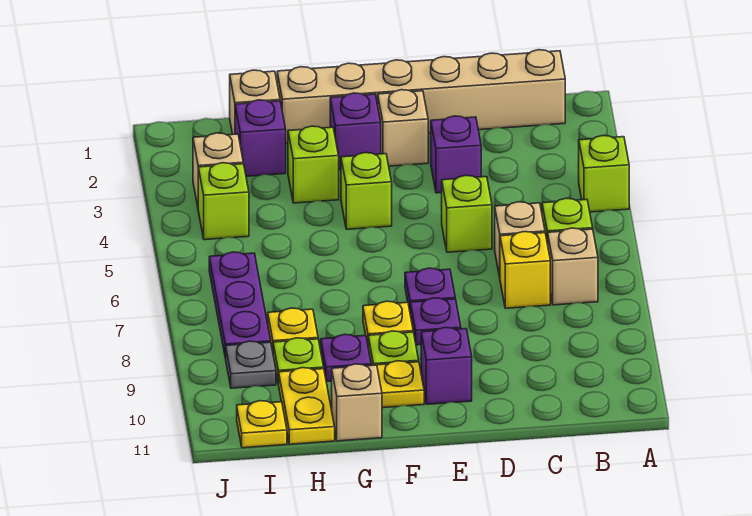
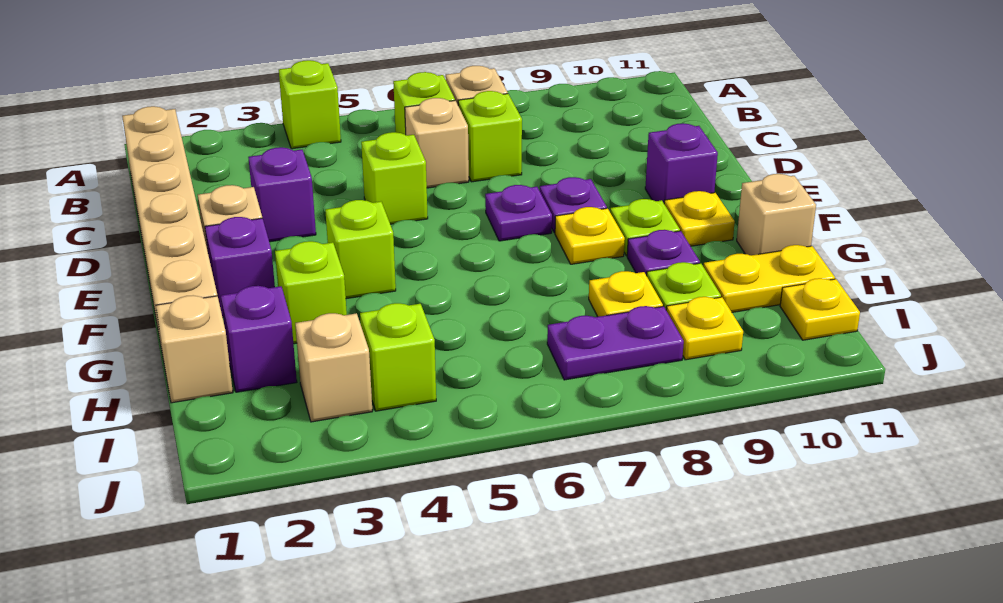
yellow 1x1 brick [500,232,550,308] -> lime 1x1 brick [458,91,522,182]
purple 1x3 plate [209,252,271,358] -> purple 1x2 plate [547,306,684,380]
grey 1x1 plate [226,341,276,388] -> yellow 1x1 plate [666,297,743,360]

